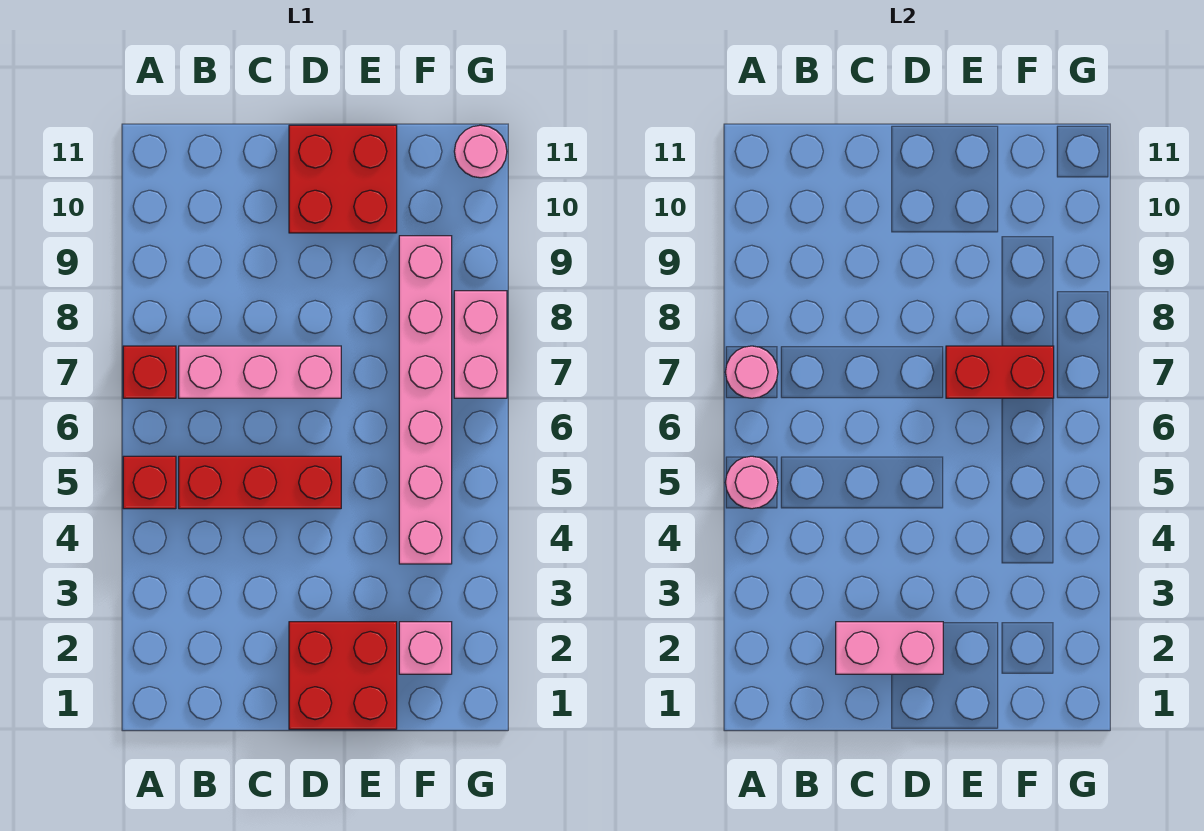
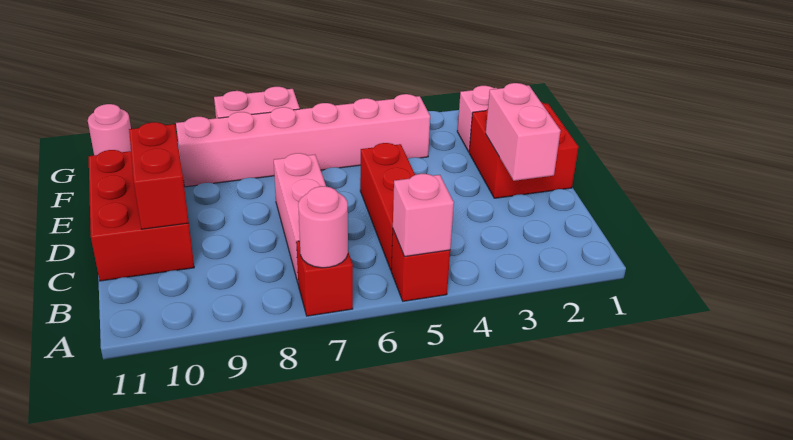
pink 1x1 round brick [725,456,778,509] -> pink 1x1 brick [393,174,454,257]
red 2x2 brick [289,125,397,233] -> red 2x3 brick [89,150,194,281]
red 1x2 brick [946,346,1054,398] -> red 1x2 brick moved to [129,122,189,229]

